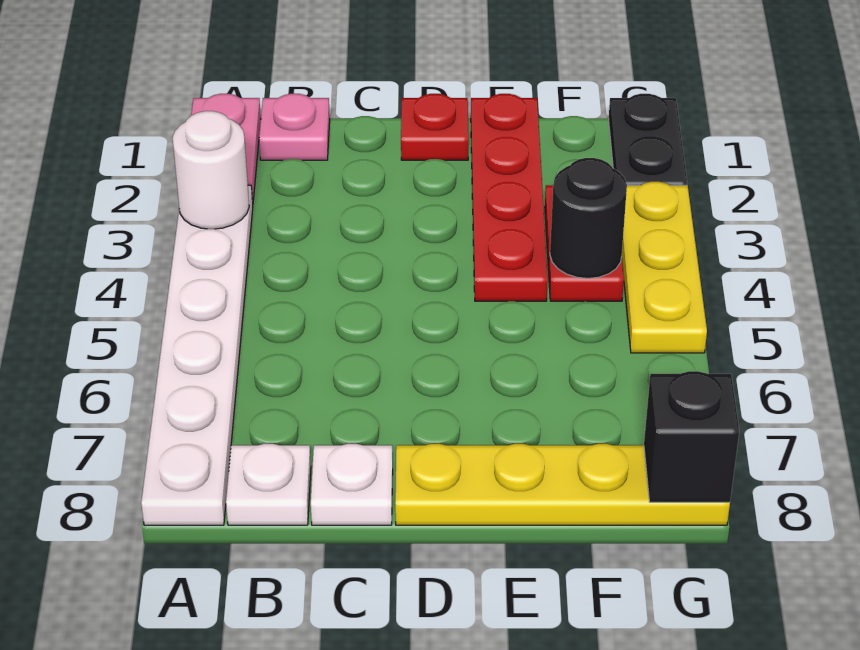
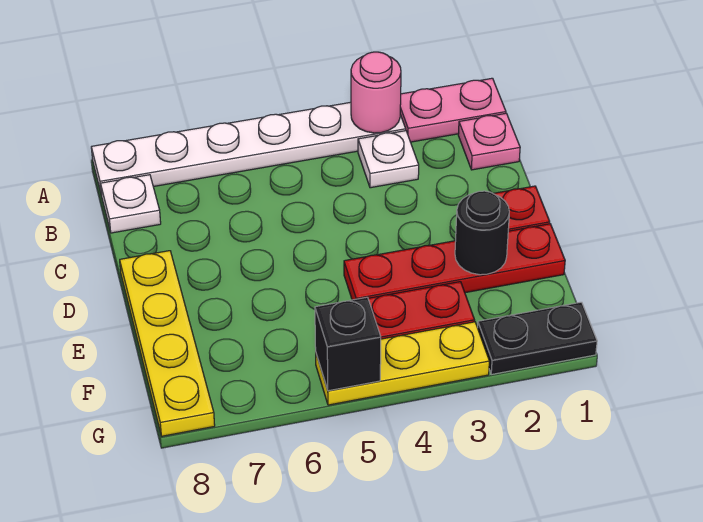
white 1x1 round brick [173,111,249,229] -> pink 1x1 round brick [351,52,401,133]
white 1x1 plate [311,444,393,525] -> white 1x1 plate moved to [358,131,419,188]
black 1x1 round brick [550,158,627,278] -> black 1x1 round brick moved to [455,191,509,275]
black 1x1 brick [644,371,739,502] -> black 1x1 brick moved to [315,297,381,391]

